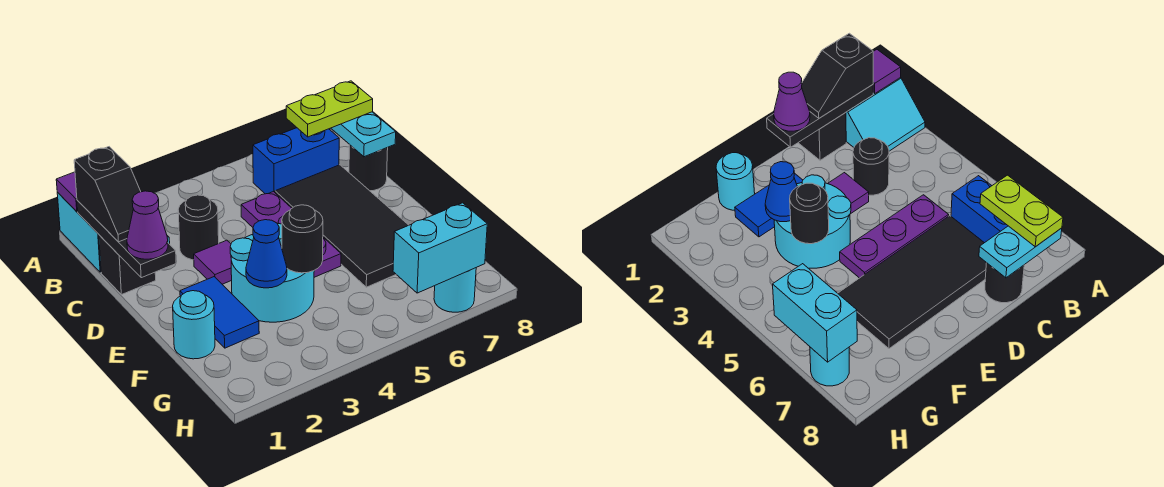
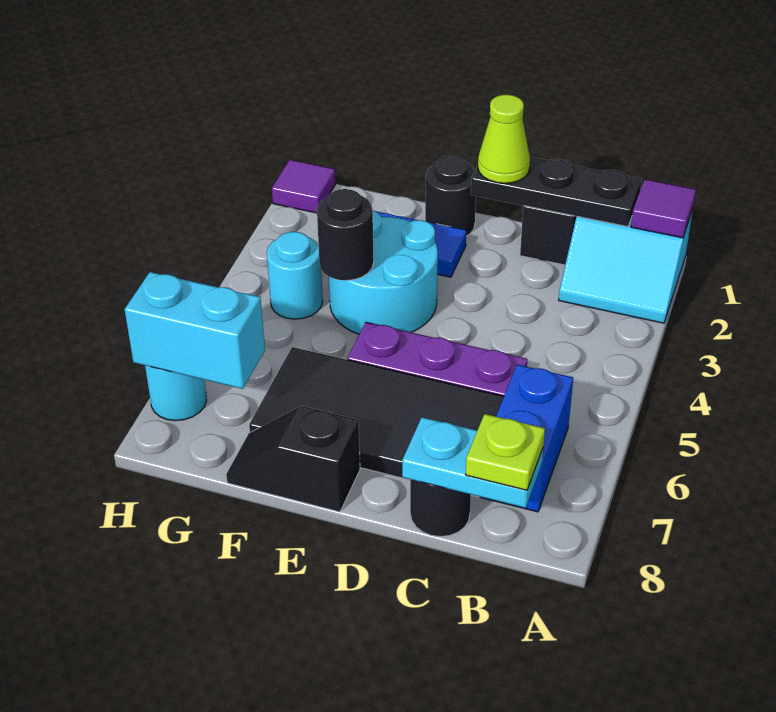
black 1x2 slope [74,147,141,242] -> black 1x2 slope moved to [226,406,360,512]
lime 1x2 plate [286,81,373,137] -> lime 1x1 plate [466,414,545,490]
black 1x1 round brick [178,195,219,260] -> black 1x1 round brick moved to [425,156,476,236]
purple 1x1 cone [127,191,168,259] -> lime 1x1 cone [478,95,530,183]
purple 1x1 tile [194,240,232,284] -> purple 1x1 tile moved to [272,160,335,213]
cyan 1x1 round brick [173,291,215,359] -> cyan 1x1 round brick moved to [267,232,323,319]
blue 1x1 cone [246,220,287,288] -> none
cyan 1x2 brick [393,203,487,293] -> cyan 1x2 brick turned to [125,272,265,389]

